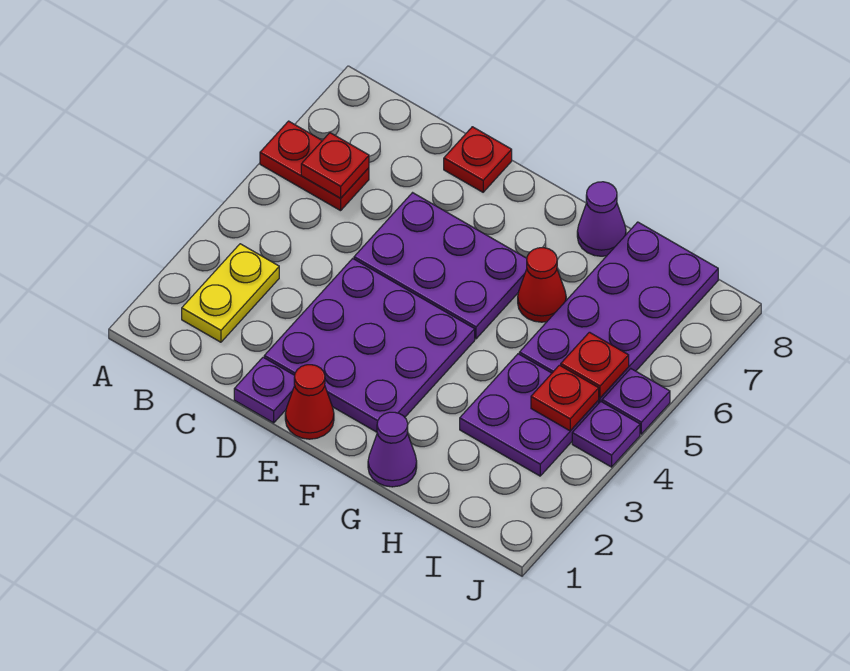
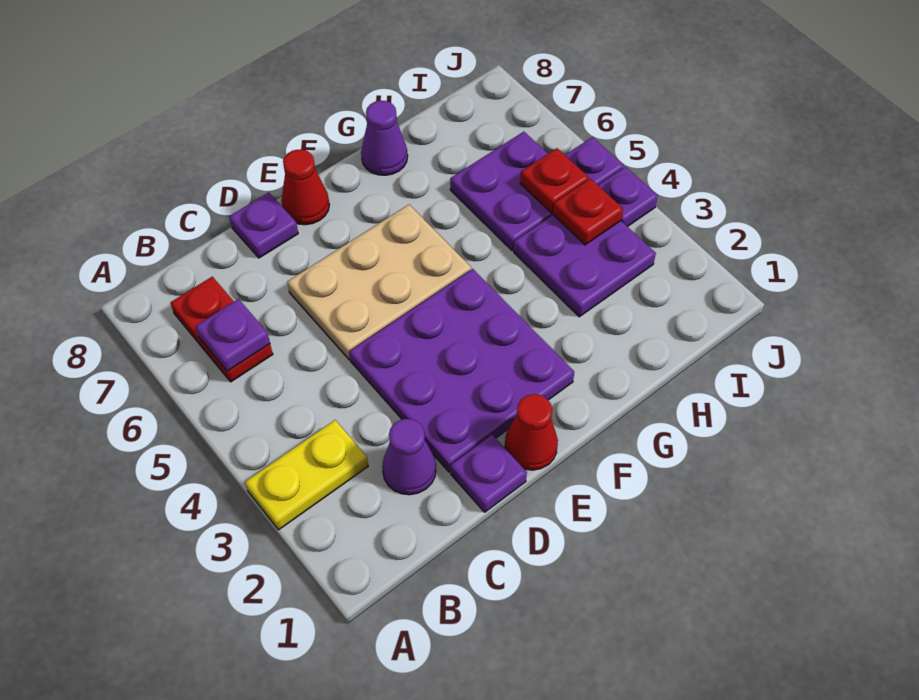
red 1x2 plate [260,121,369,211] -> red 1x2 plate turned to [170,277,273,382]
yellow 1x2 plate [182,244,279,342] -> yellow 1x2 plate turned to [245,420,368,530]
red 1x1 plate [301,133,369,198] -> purple 1x1 plate [196,299,270,371]
purple 2x3 plate [354,193,527,339] -> tan 2x3 plate [287,205,471,360]
red 1x1 plate [444,127,512,192] -> purple 1x1 plate [229,192,298,258]
purple 1x1 cone [368,412,417,487] -> purple 1x1 cone moved to [382,419,436,495]
red 1x1 cone [518,248,566,322] -> red 1x1 cone moved to [281,150,329,225]
purple 2x4 plate [519,222,718,403] -> purple 2x2 plate [450,132,553,251]

